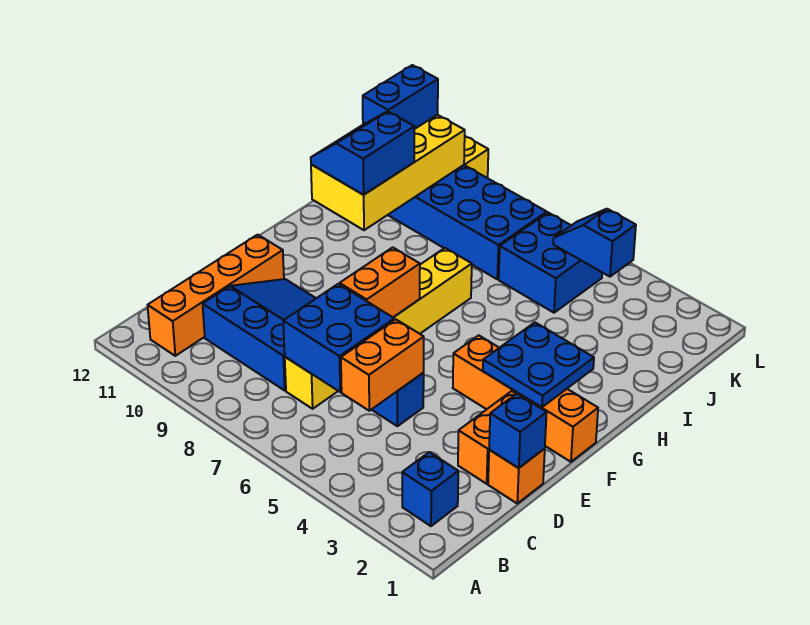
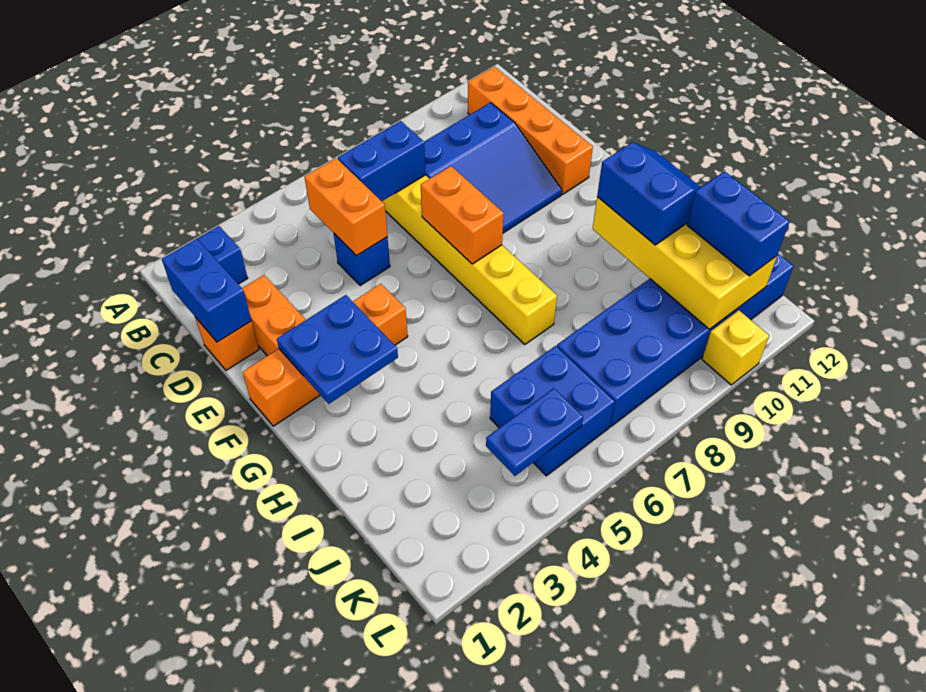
blue 2x2 brick [283,284,394,392] -> blue 1x2 brick [338,121,426,201]
blue 1x1 brick [489,394,547,468] -> blue 1x2 brick [162,239,252,342]
blue 1x2 slope [553,209,636,277] -> blue 1x2 plate [486,388,583,476]

